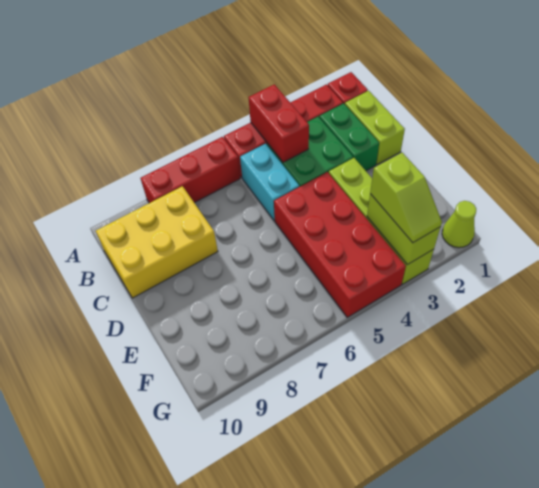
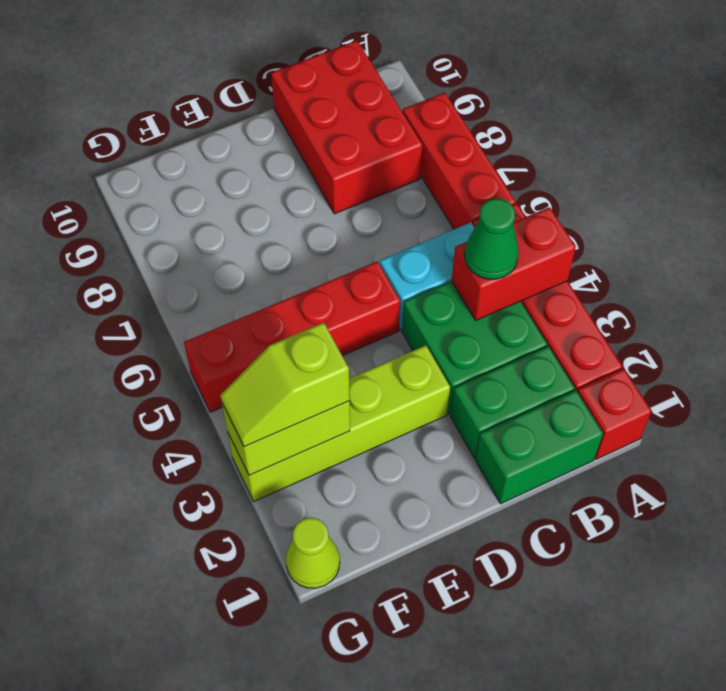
lime 1x2 brick [345,91,405,164] -> green 1x2 brick [476,390,603,504]
none -> green 1x1 cone [465,198,519,279]
yellow 2x3 brick [96,186,218,298] -> red 2x3 brick [271,40,422,214]
red 2x4 brick [274,172,406,317] -> red 1x4 brick [184,261,400,412]

